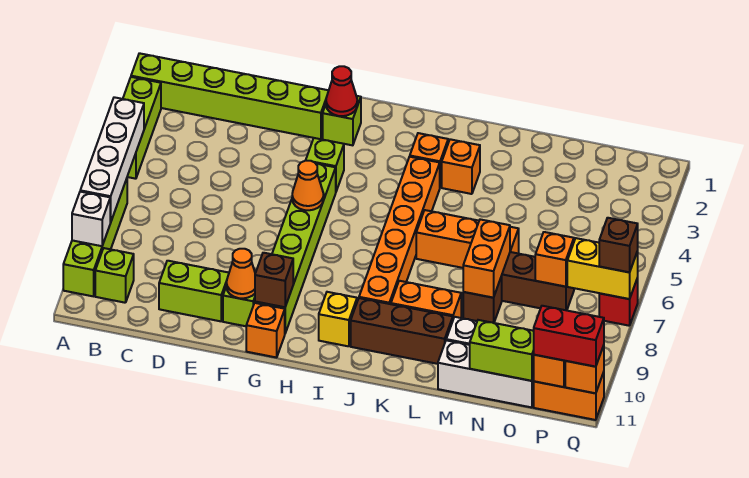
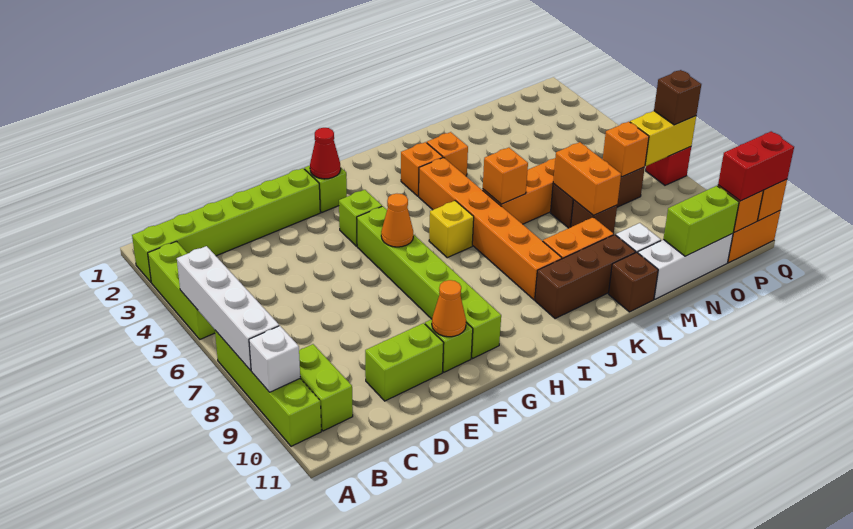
lime 1x1 brick [95,248,134,303] -> lime 1x2 brick [299,344,353,431]
brown 1x1 brick [255,253,293,307] -> brown 1x1 brick moved to [608,252,658,312]
orange 1x1 brick [246,303,285,357] -> orange 1x1 brick moved to [483,148,528,204]
yellow 1x1 brick [319,292,357,346] -> yellow 1x1 brick moved to [429,201,474,258]

